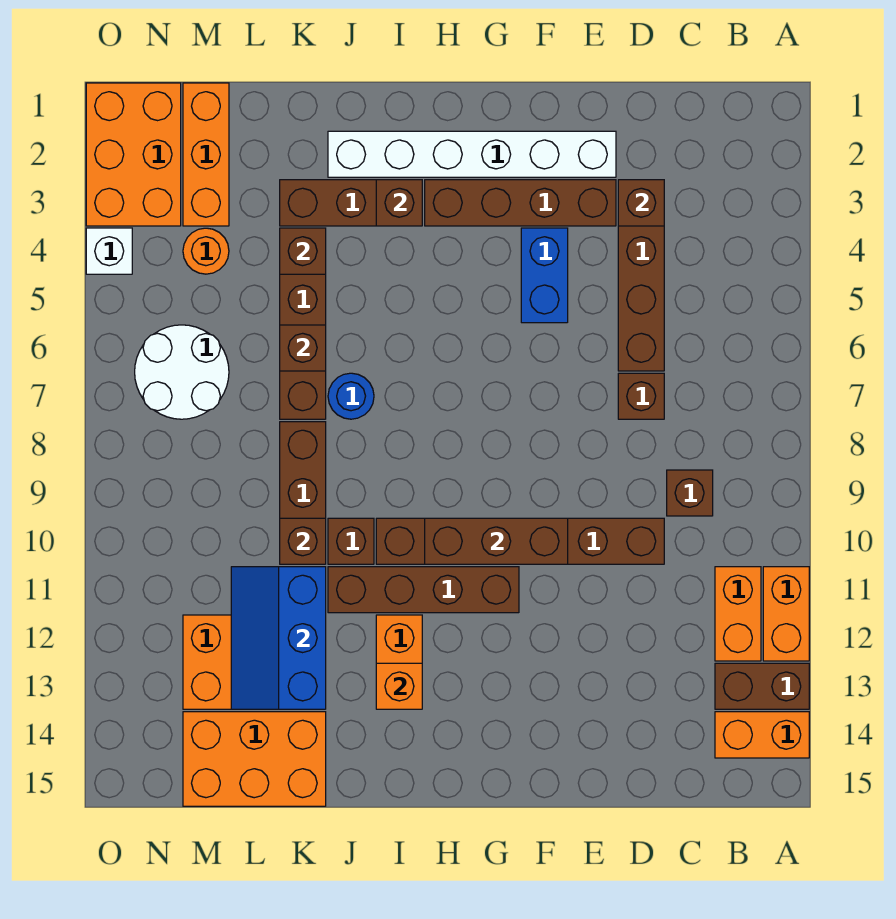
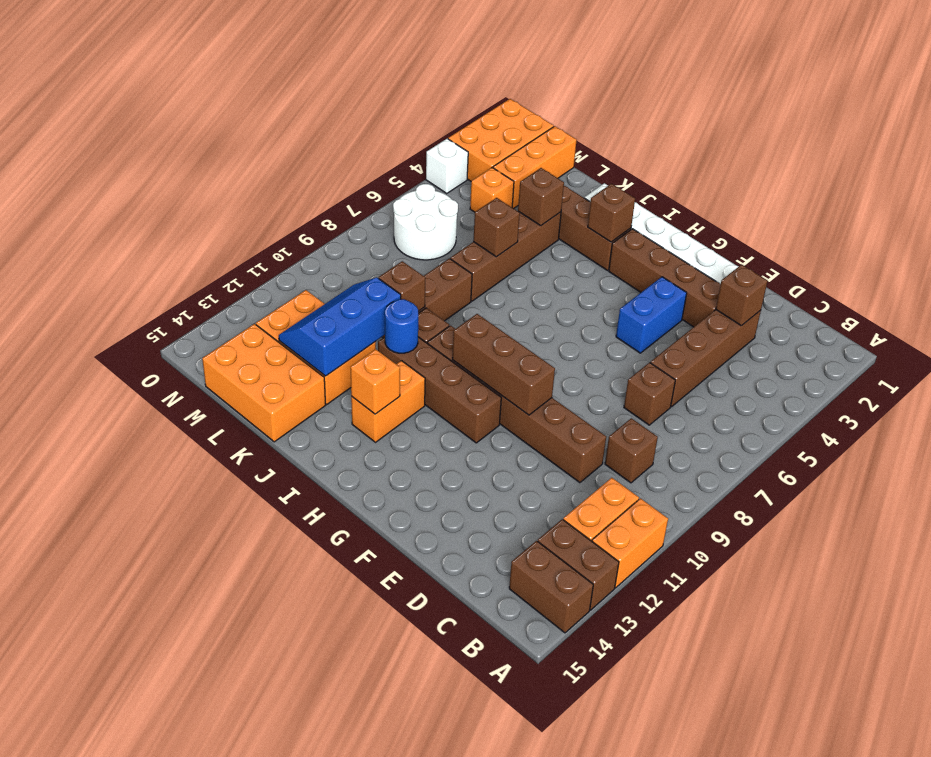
orange 1x2 brick [715,712,809,758] -> brown 1x2 brick [509,541,593,633]
blue 1x1 round brick [328,373,374,419] -> blue 1x1 round brick moved to [385,299,418,353]
orange 1x1 round brick [183,228,229,274] -> orange 1x1 brick [470,168,514,212]

